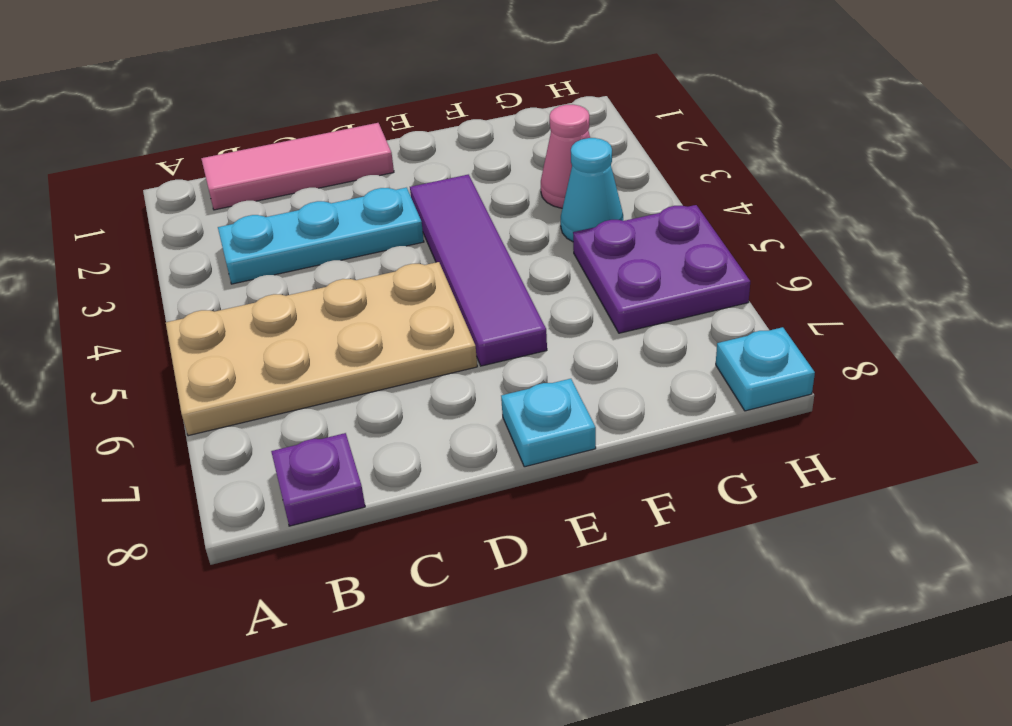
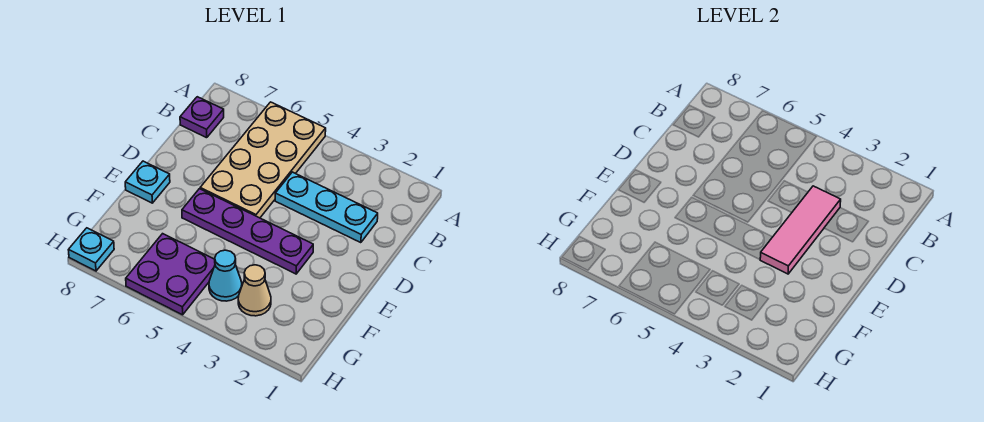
pink 1x3 tile [201,123,394,210] -> pink 1x3 tile moved to [760,186,841,274]
cyan 1x3 plate [218,188,424,284] -> cyan 1x3 plate turned to [275,172,378,243]
purple 1x4 tile [410,175,547,366] -> purple 1x4 plate [182,189,313,274]
pink 1x1 cone [541,105,590,208] -> tan 1x1 cone [238,265,271,316]

